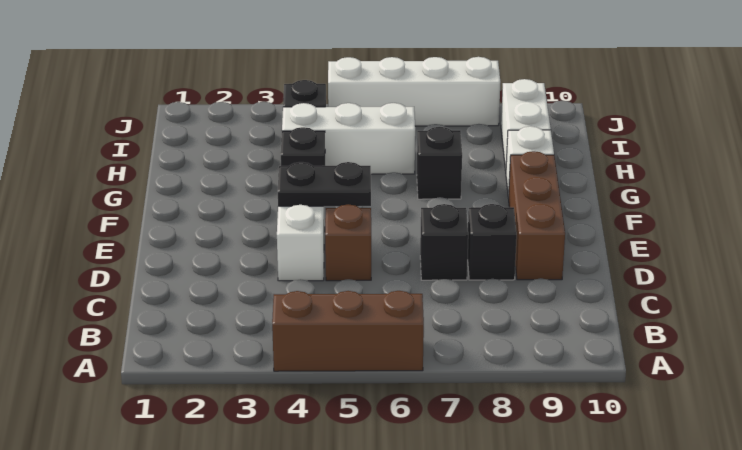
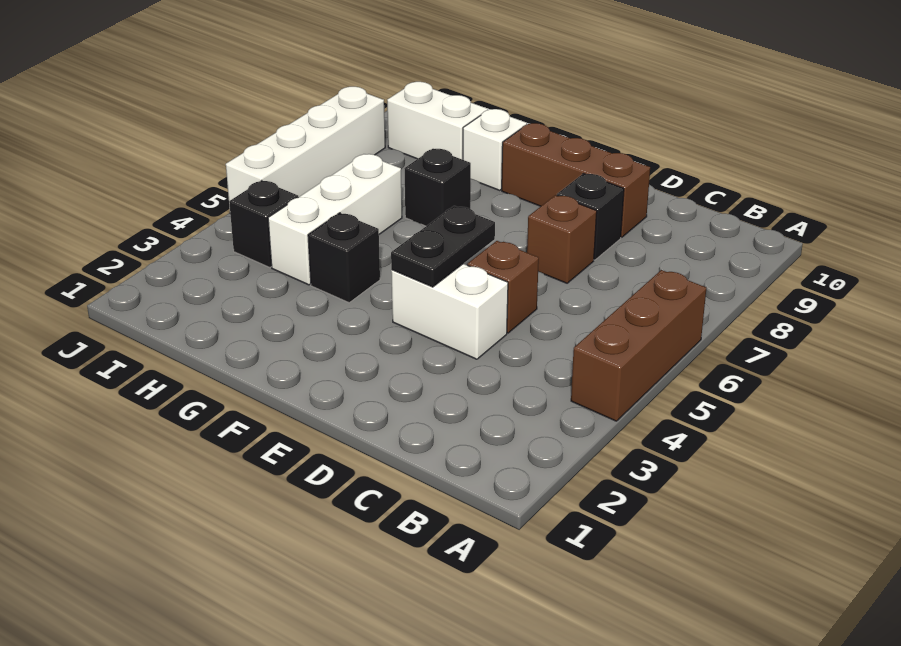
black 1x1 brick [420,204,468,280] -> brown 1x1 brick [527,195,597,283]

